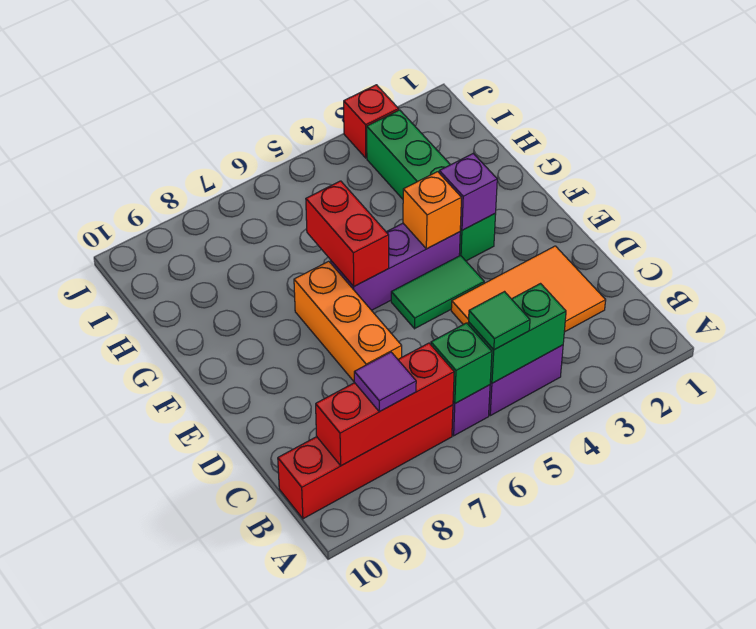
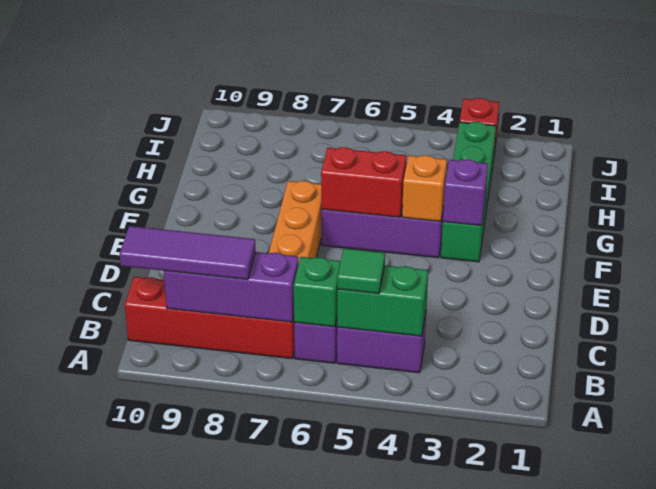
red 1x3 brick [316,343,454,466] -> purple 1x3 brick [164,252,299,322]
purple 1x1 tile [354,352,416,412] -> purple 1x3 tile [120,226,256,280]
orange 2x3 tile [451,246,606,332] -> none
green 1x2 tile [391,255,484,329] -> none
red 1x2 brick [306,181,389,286] -> red 1x2 brick turned to [321,147,406,217]

